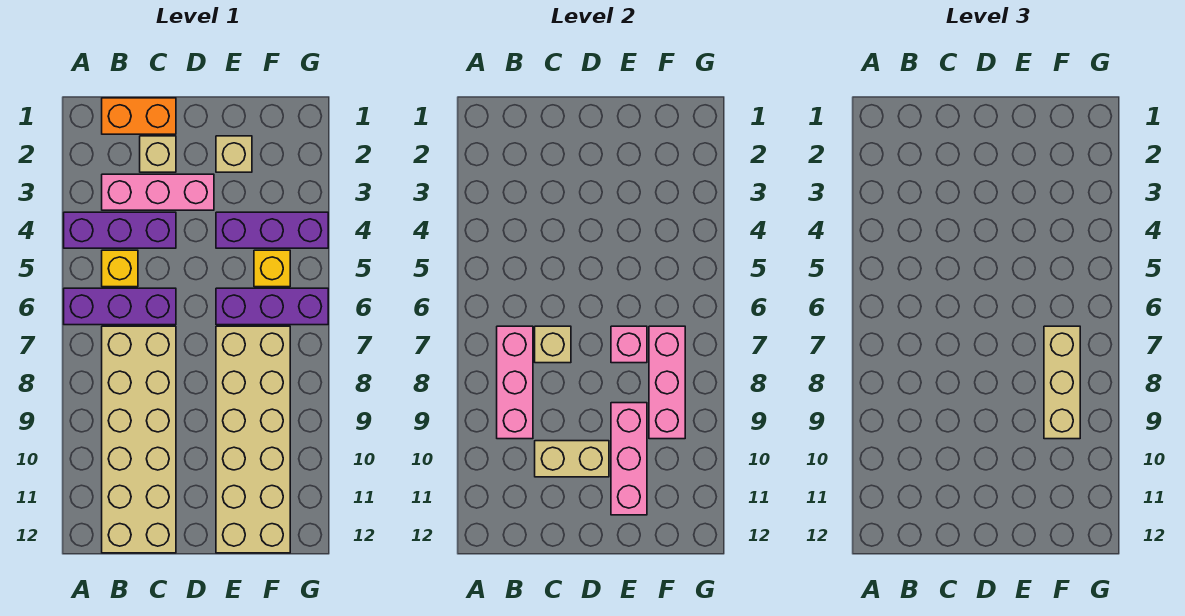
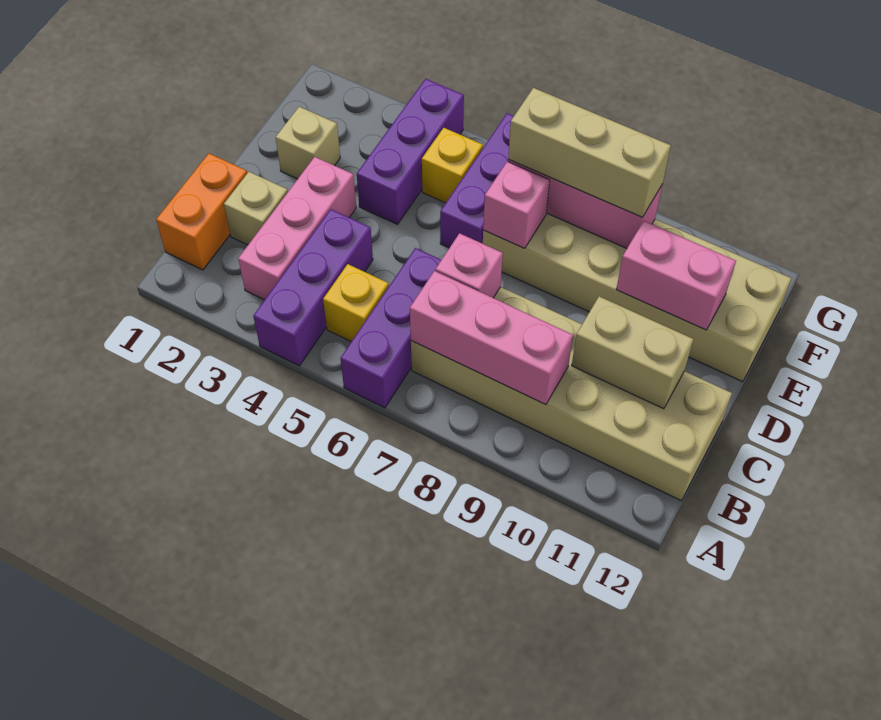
tan 1x1 brick [535,326,571,363] -> pink 1x1 brick [436,233,503,298]
tan 1x2 brick [535,441,609,477] -> tan 1x2 brick turned to [572,296,693,409]
pink 1x3 brick [611,403,647,515] -> pink 1x2 brick [616,221,736,330]

